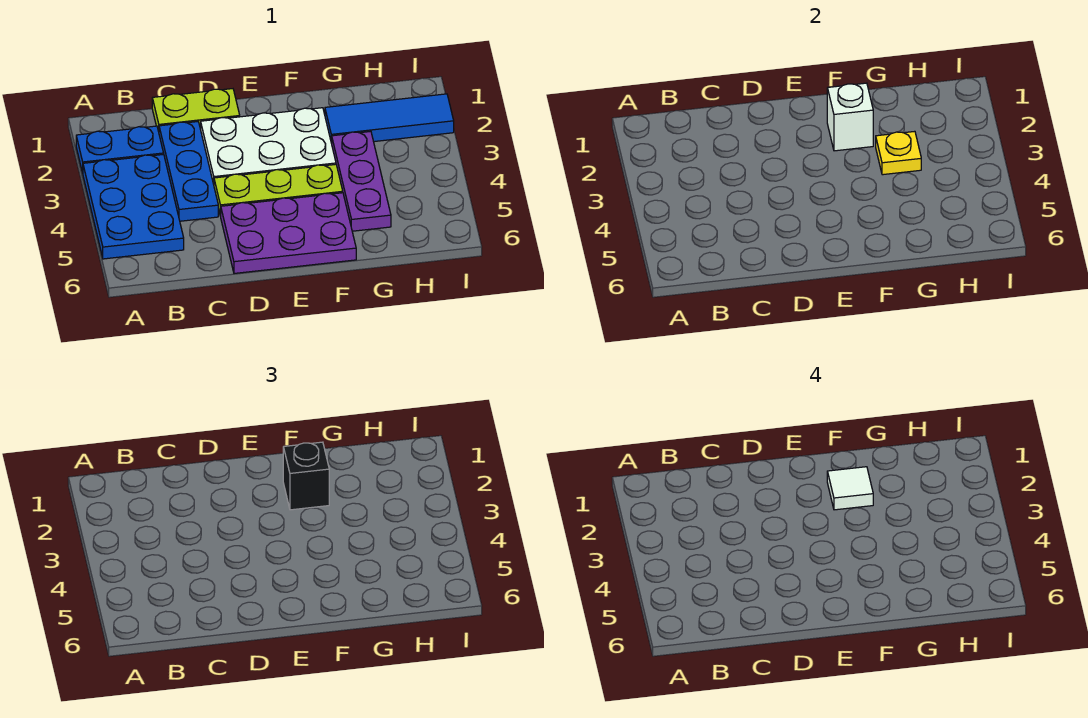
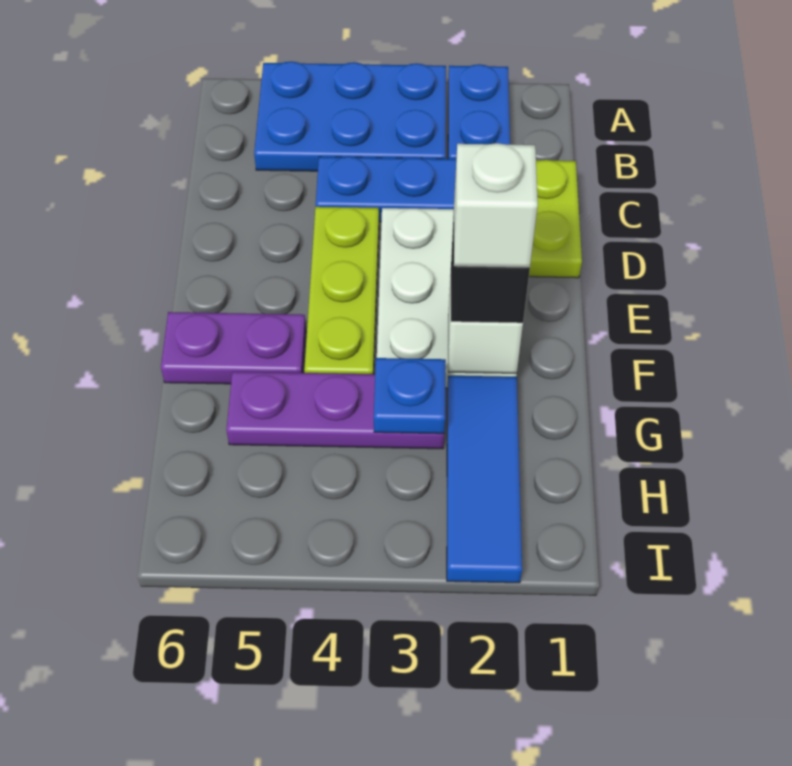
purple 2x3 plate [221,193,356,273] -> purple 1x2 plate [161,312,306,384]
white 1x1 tile [827,467,873,510] -> white 1x1 brick [454,143,538,267]
yellow 1x1 plate [876,131,921,175] -> blue 1x1 plate [374,358,446,434]

